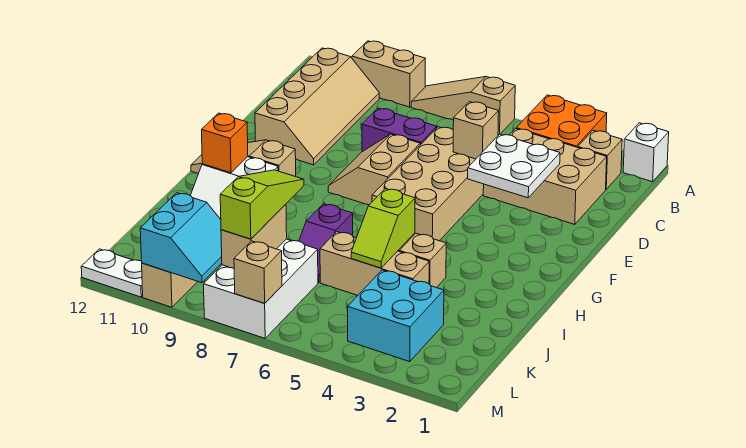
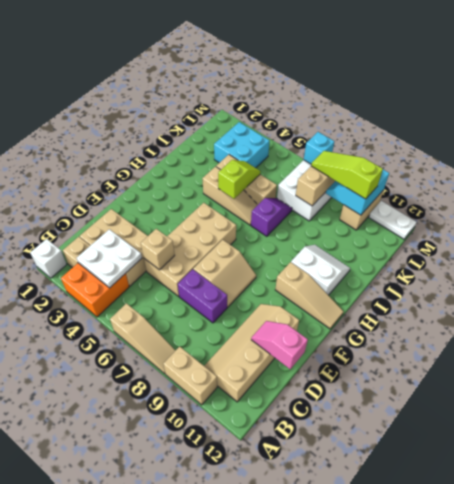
white 2x2 plate [468,134,560,198] -> white 2x2 plate moved to [77,229,142,288]
none -> pink 1x2 slope [251,321,308,369]
orange 1x1 brick [202,113,248,173] -> none
lime 1x3 slope [220,170,304,239] -> lime 1x3 slope turned to [311,151,383,199]
tan 1x1 brick [234,241,282,303] -> cyan 1x1 brick [304,132,334,164]

